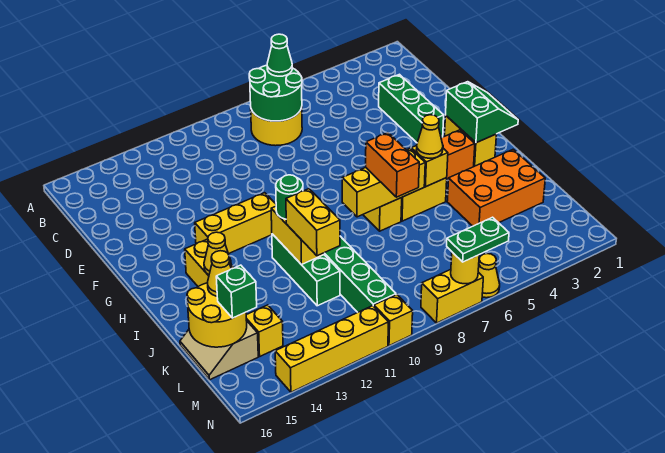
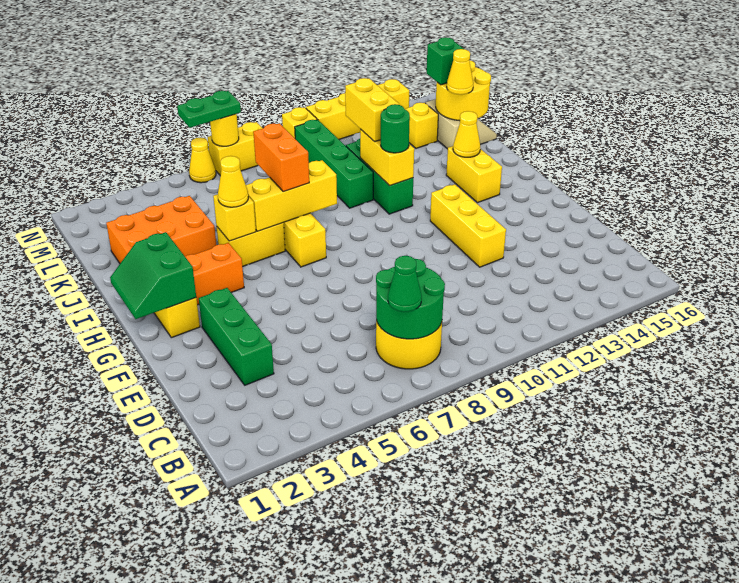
yellow 1x3 brick [195,193,276,254] -> yellow 1x3 brick turned to [430,184,506,267]

